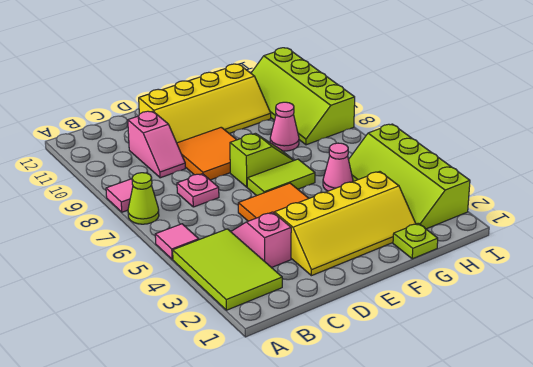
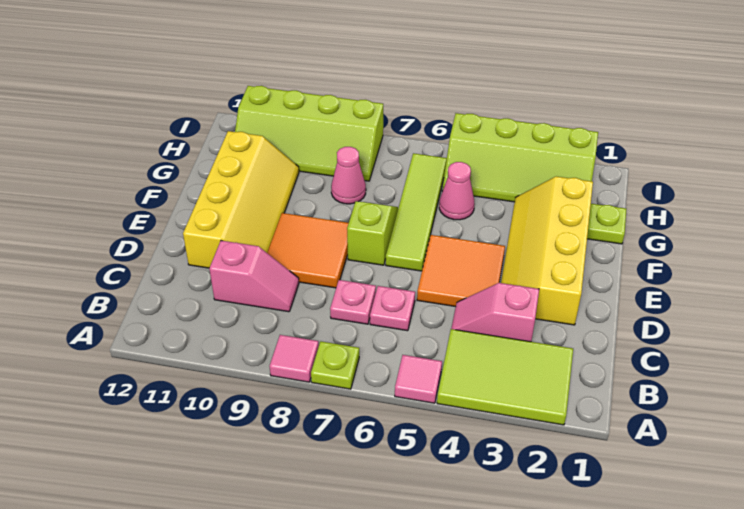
lime 1x1 cone [128,173,159,224] -> lime 1x1 plate [311,341,359,389]
none -> pink 1x1 plate [370,286,415,331]
yellow 2x4 slope [275,172,416,276] -> yellow 2x4 slope turned to [501,176,593,325]
lime 1x2 tile [247,159,315,196] -> lime 1x4 tile [386,153,447,271]

